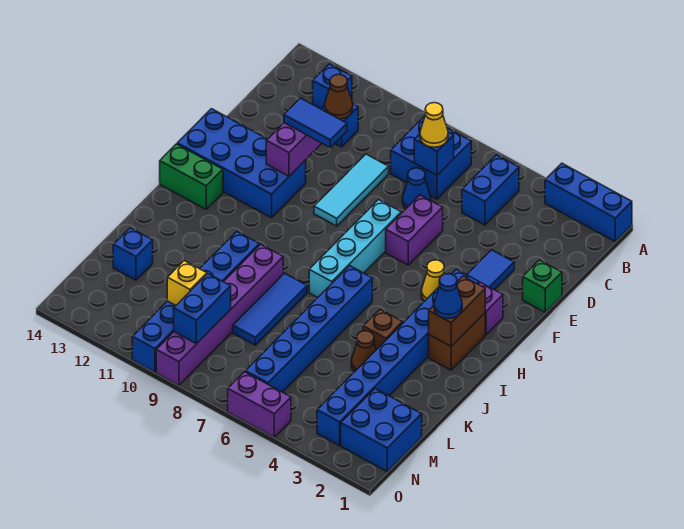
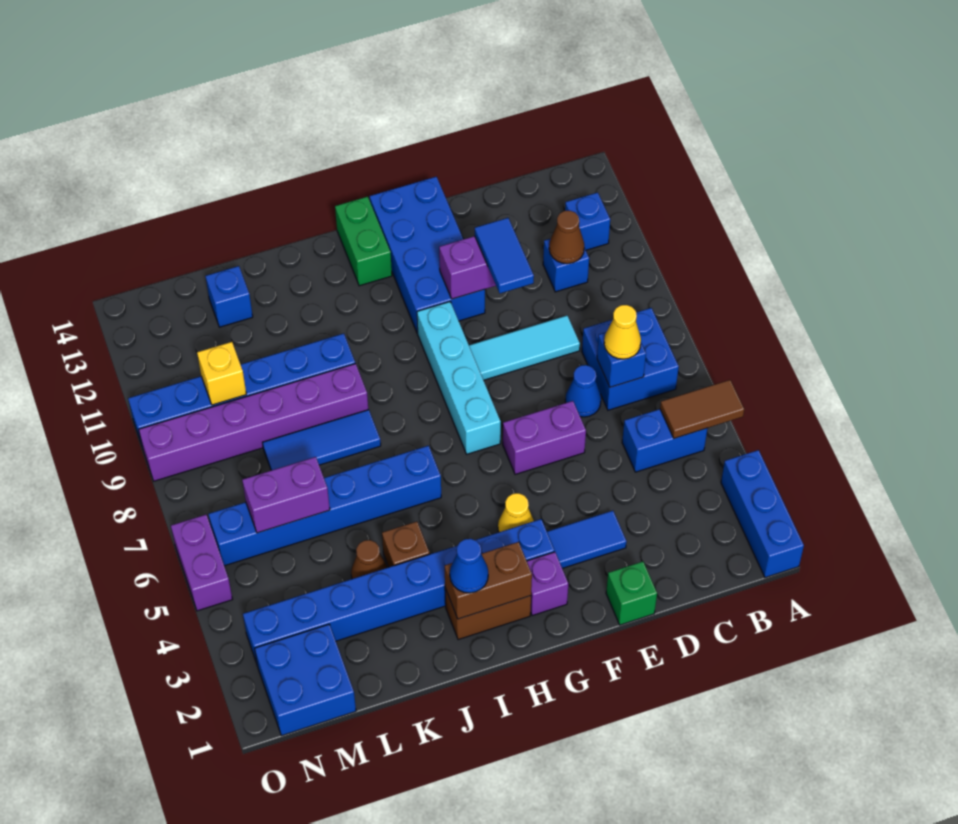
none -> brown 1x2 tile [660,380,744,438]
cyan 1x4 brick [309,200,401,298] -> cyan 1x4 brick turned to [417,302,501,454]
none -> purple 1x2 brick [242,457,330,533]
blue 1x2 brick [174,274,231,344] -> none

